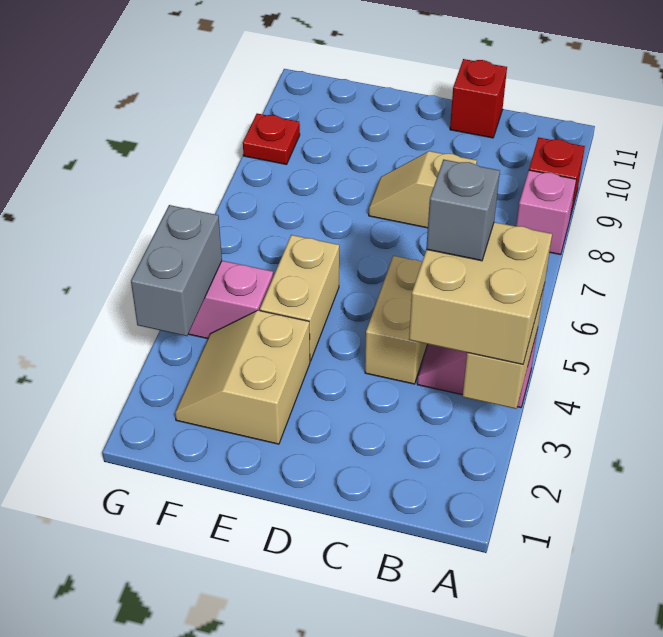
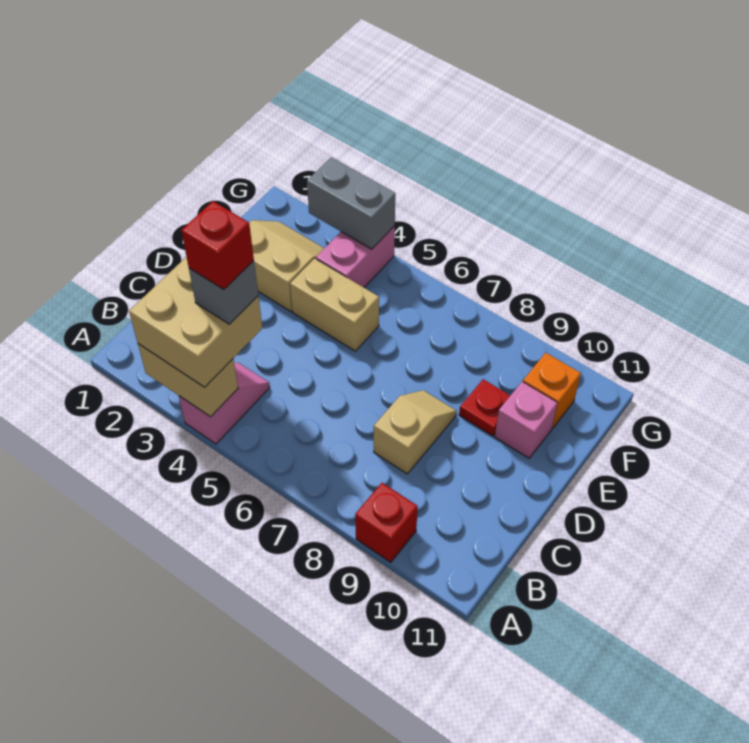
pink 1x1 brick [516,170,576,255] -> pink 1x1 brick moved to [495,382,557,458]
tan 1x2 brick [365,256,427,384] -> none
red 1x1 brick [450,59,507,138] -> red 1x1 brick moved to [181,201,254,290]
none -> orange 1x1 brick [523,353,581,428]
red 1x1 plate [243,114,300,165] -> red 1x1 plate moved to [459,379,510,436]

